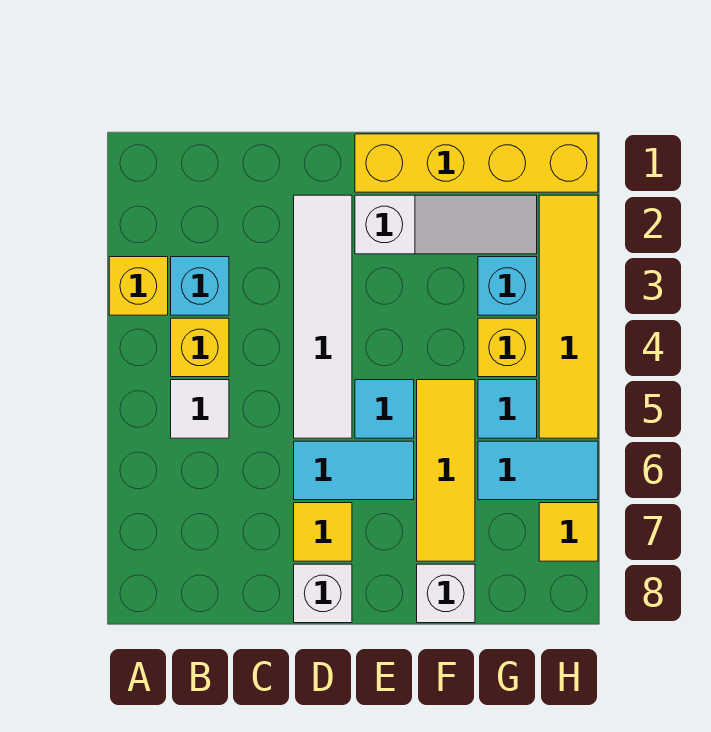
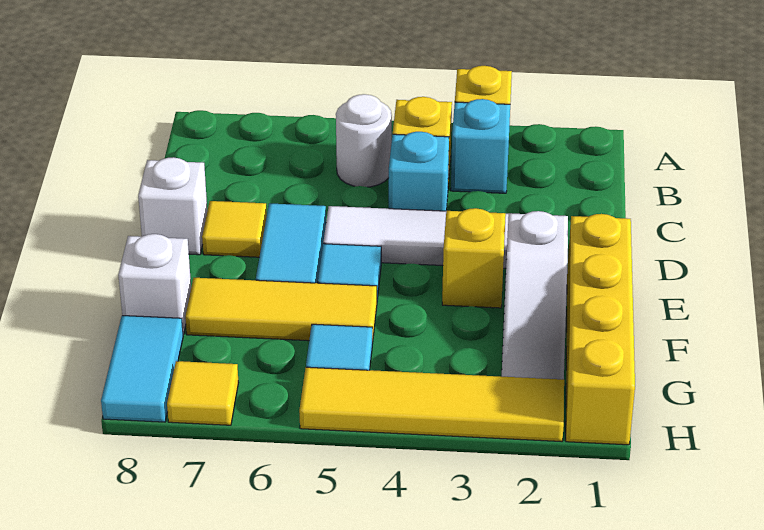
white 1x1 tile [171,380,229,438] -> white 1x1 round brick [336,94,392,187]
cyan 1x1 brick [478,257,537,315] -> cyan 1x1 brick moved to [389,132,449,211]
yellow 1x1 brick [478,318,537,377] -> yellow 1x1 brick moved to [442,208,506,308]
cyan 1x2 tile [478,441,598,500] -> cyan 1x2 tile moved to [101,316,183,422]

